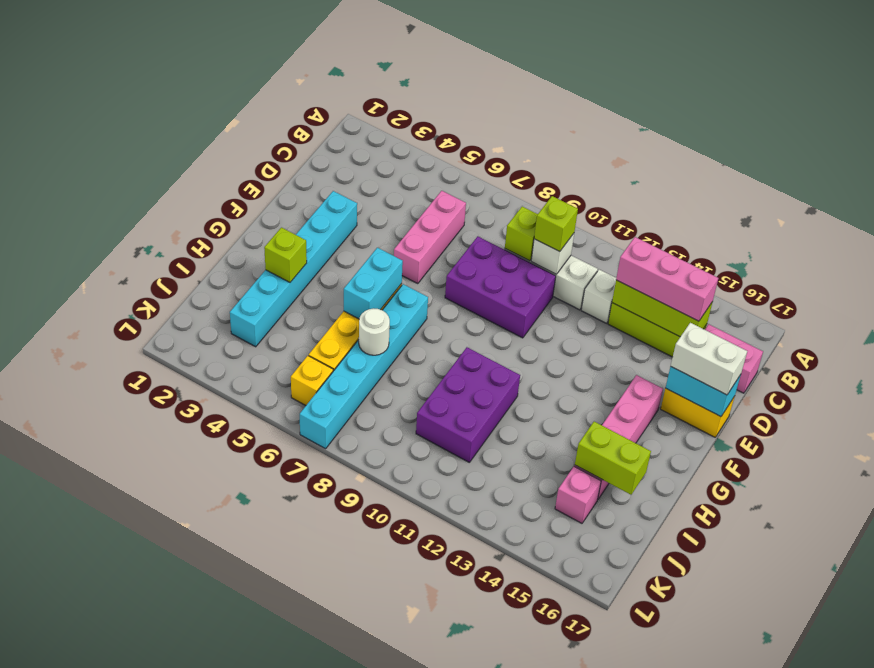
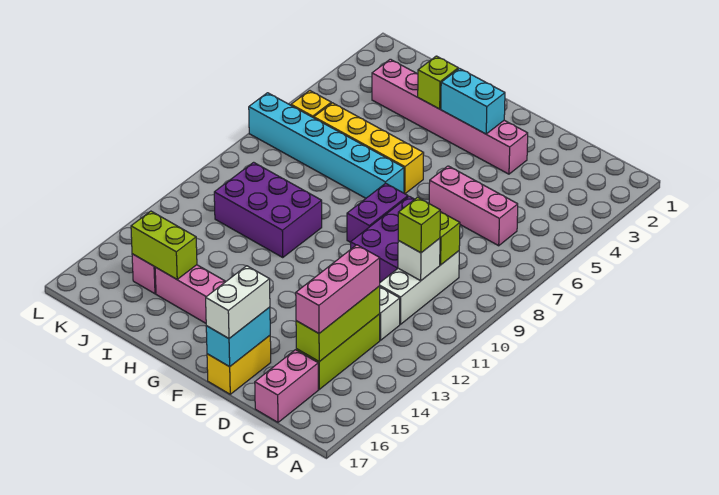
cyan 1x6 brick [230,191,357,347] -> pink 1x6 brick [372,59,528,174]
none -> purple 1x2 brick [347,183,408,242]
cyan 1x2 brick [344,248,403,319] -> cyan 1x2 brick moved to [441,69,505,134]
white 1x1 round brick [359,308,390,355] -> none
lime 1x2 brick [575,422,651,495] -> lime 1x2 brick turned to [131,211,197,279]

